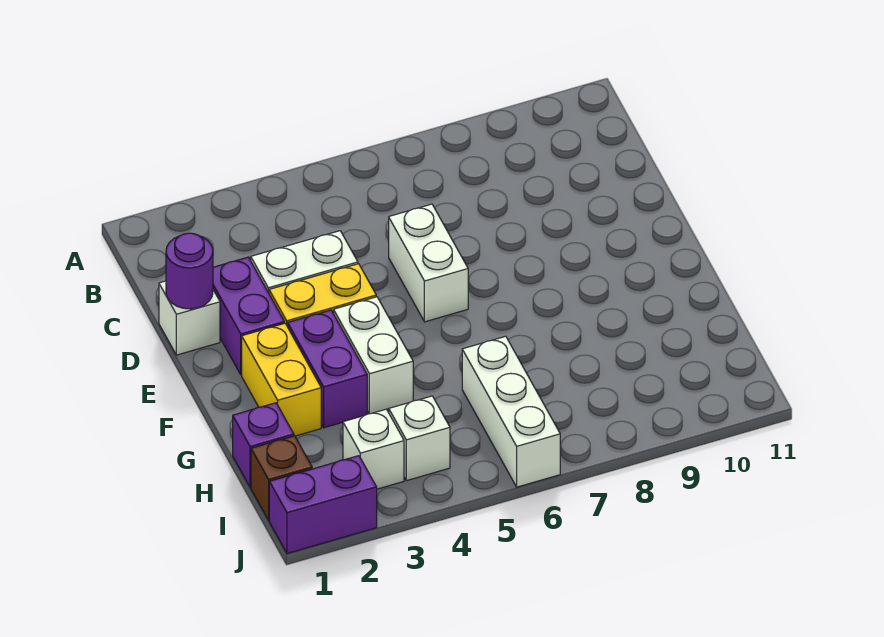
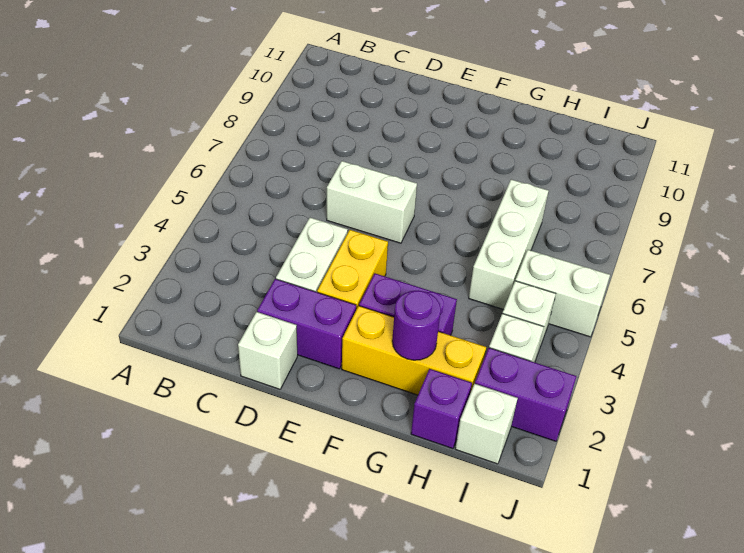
purple 1x1 round brick [166,233,213,309] -> purple 1x1 round brick moved to [392,290,441,360]
yellow 1x2 brick [242,323,321,436] -> yellow 1x3 brick [342,306,486,395]
white 1x2 brick [334,297,413,414] -> white 1x2 brick moved to [515,250,610,337]
white 1x3 brick [462,336,560,487] -> white 1x3 brick turned to [469,179,548,310]
brown 1x1 brick [251,436,312,520] -> white 1x1 brick [455,384,518,464]
purple 1x2 brick [269,456,377,554] -> purple 1x2 brick turned to [475,348,576,441]

